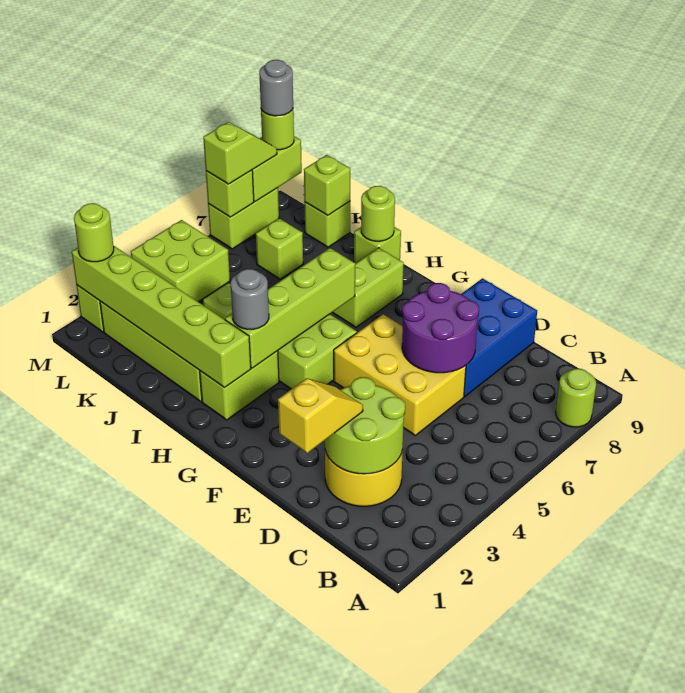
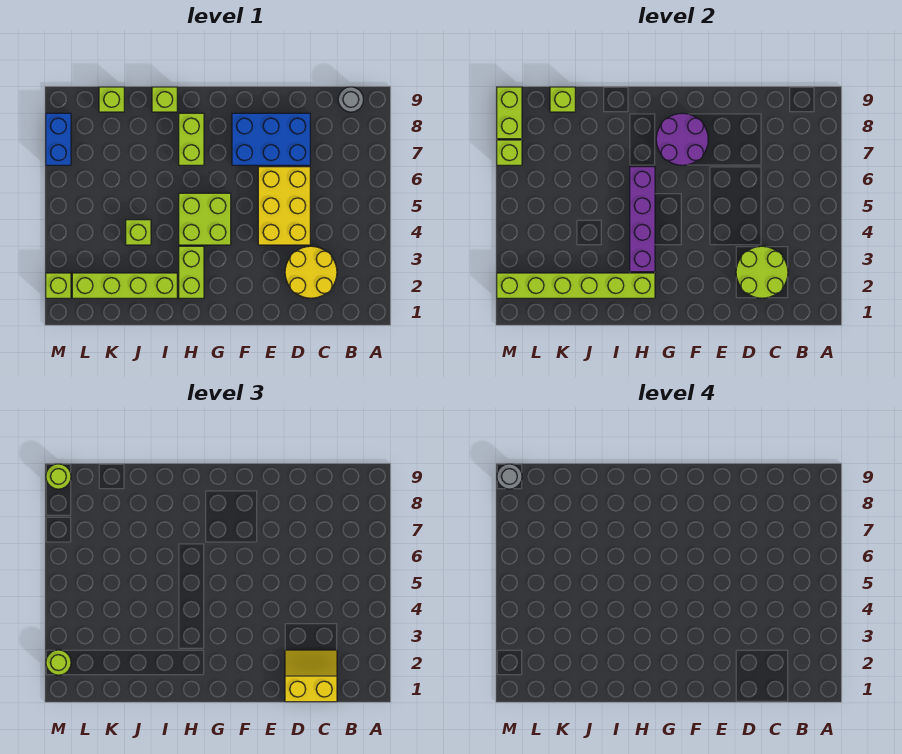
lime 1x1 round brick [556,369,596,427] -> none
yellow 1x2 slope [278,378,363,453] -> yellow 2x2 slope [285,650,337,702]
yellow 2x3 brick [334,314,466,435] -> yellow 2x3 brick turned to [258,167,310,245]
purple 2x2 round brick [402,283,479,373] -> purple 2x2 round brick moved to [656,113,708,165]
blue 2x3 brick [461,278,537,396] -> blue 2x3 brick turned to [232,113,310,165]
lime 1x4 brick [225,248,355,368] -> purple 1x4 brick [630,167,655,272]
grey 1x1 round brick [231,269,269,329] -> grey 1x1 round brick moved to [338,87,363,112]
lime 1x1 round brick [361,186,395,241] -> none
lime 1x1 brick [256,218,303,279] -> none
lime 2x2 brick [131,220,230,302] -> none
lime 1x2 brick [208,188,279,249] -> blue 1x2 brick [46,113,71,165]
lime 1x2 slope [203,122,277,184] -> none

